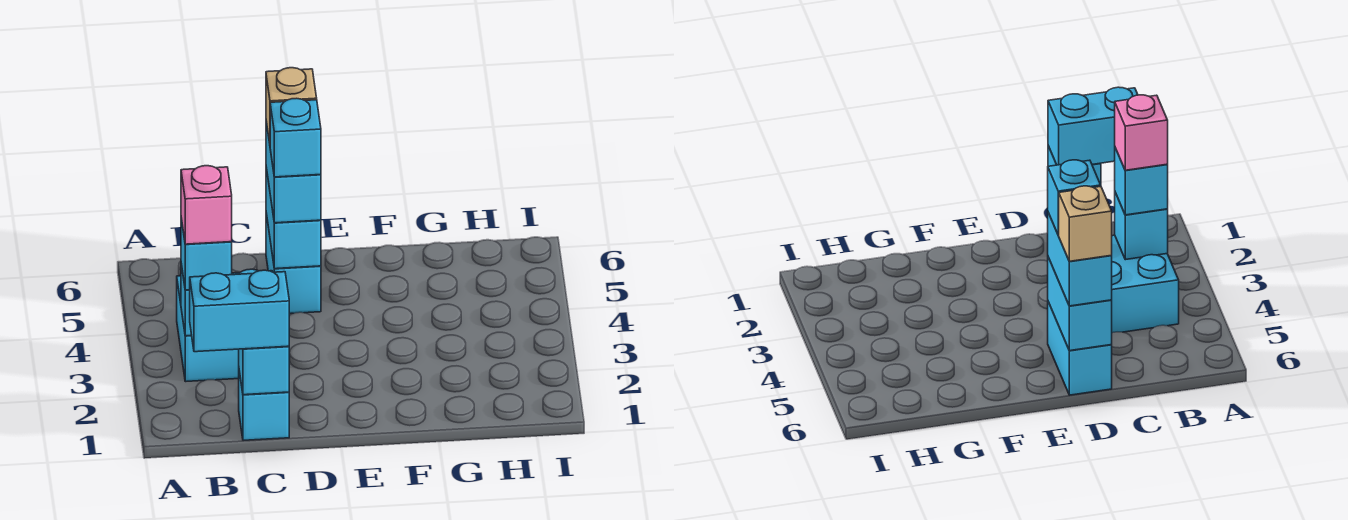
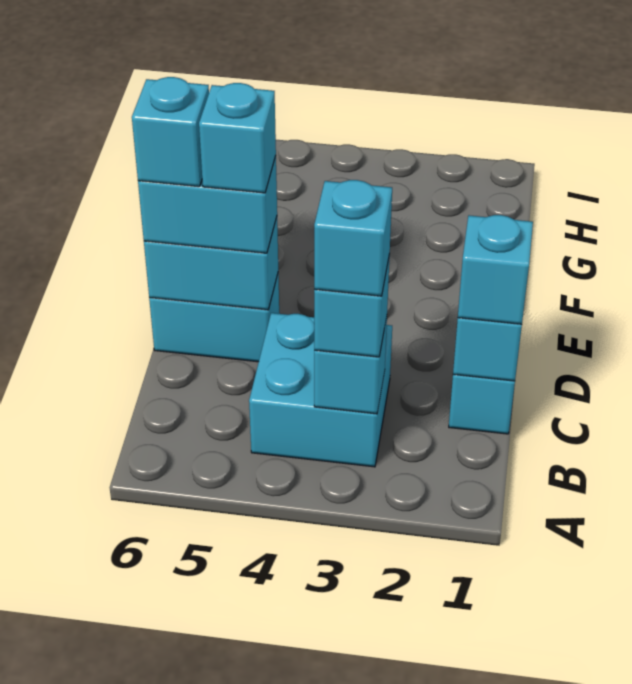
cyan 1x2 brick [190,270,289,352] -> cyan 1x1 brick [458,215,533,324]
pink 1x1 brick [181,166,232,244] -> cyan 1x1 brick [314,180,392,296]
tan 1x1 brick [266,68,317,143] -> cyan 1x1 brick [132,77,209,187]

